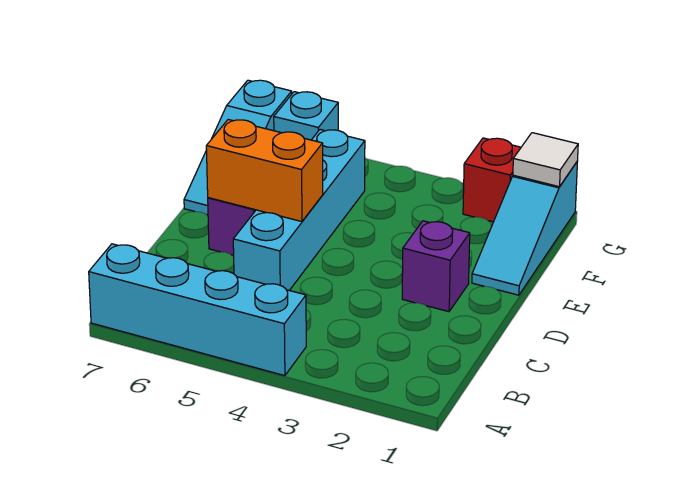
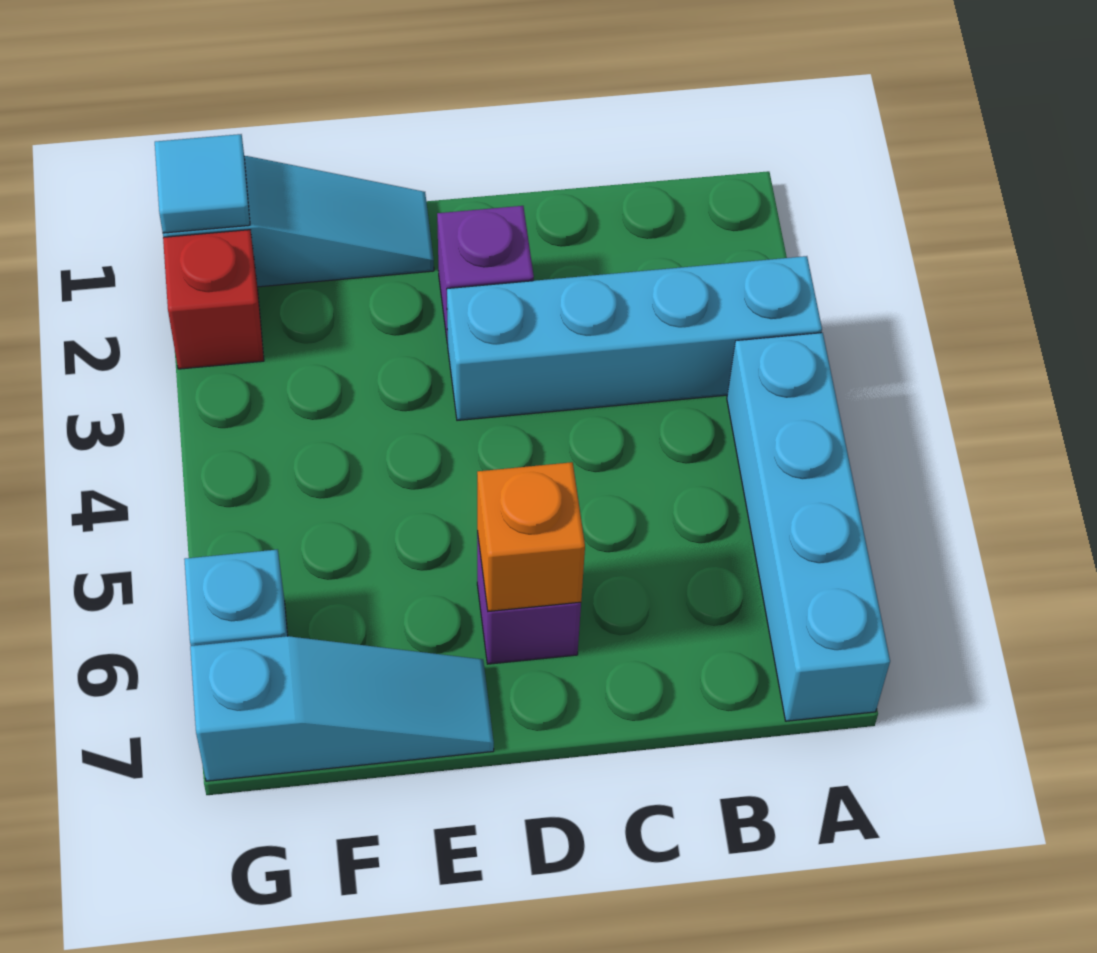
cyan 1x4 brick [233,130,365,290] -> cyan 1x4 brick moved to [447,256,822,420]
orange 1x2 brick [206,120,323,222] -> orange 1x1 brick [477,462,585,611]
white 1x1 tile [513,133,578,187] -> cyan 1x1 tile [155,134,250,233]

